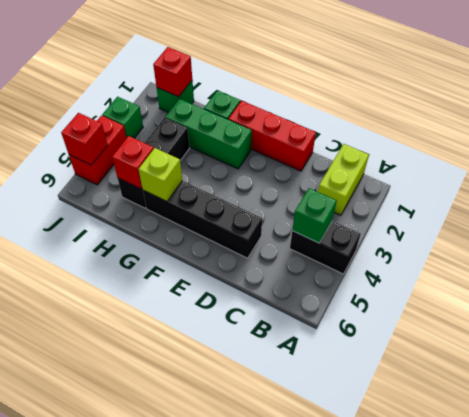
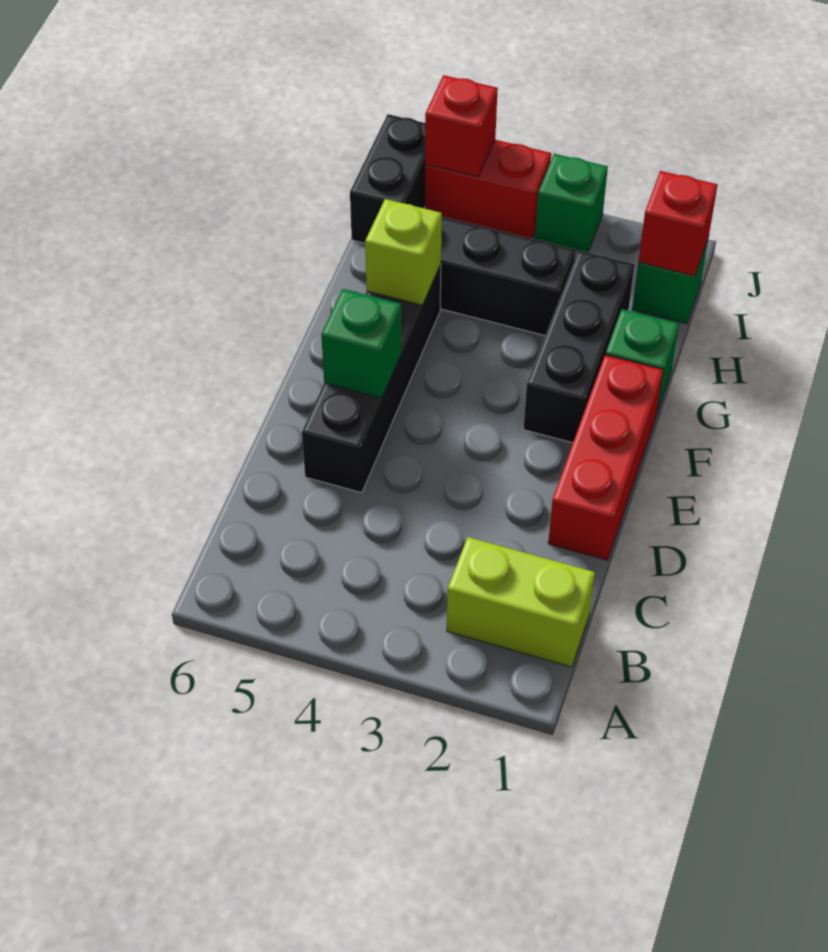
black 1x2 brick [290,221,361,274] -> black 1x2 brick moved to [350,114,425,243]
green 1x1 brick [292,188,337,243] -> green 1x1 brick moved to [321,289,402,398]
green 1x3 brick [165,99,252,169] -> black 1x3 brick [524,250,635,443]
red 1x1 brick [112,136,154,189] -> none

